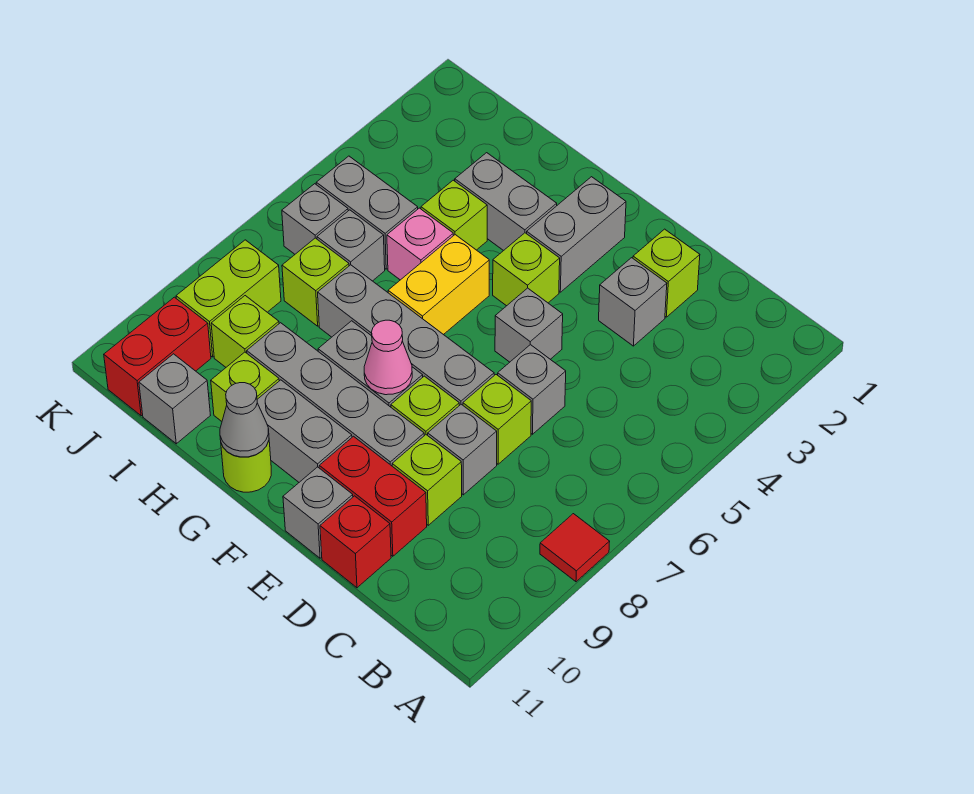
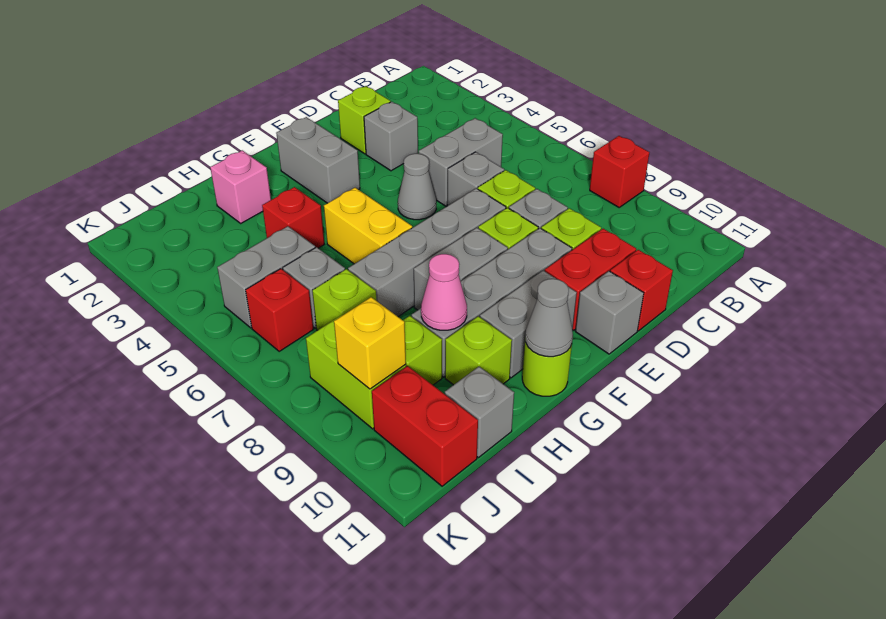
red 1x1 tile [540,514,610,582] -> red 1x1 brick [590,136,649,207]
grey 1x1 brick [495,288,563,362] -> grey 1x1 cone [398,154,436,220]
lime 1x1 brick [493,233,560,306] -> none
pink 1x1 cone [364,320,412,395] -> pink 1x1 cone moved to [421,254,467,330]
grey 1x2 brick [455,153,557,251] -> grey 1x2 brick moved to [419,118,503,206]
lime 1x1 brick [421,180,487,250] -> red 1x1 brick [262,187,324,248]
pink 1x1 brick [387,208,453,280] -> pink 1x1 brick moved to [210,150,271,223]
grey 1x1 brick [282,184,348,254] -> red 1x1 brick [246,269,313,351]
none -> yellow 1x1 brick [334,297,406,389]

